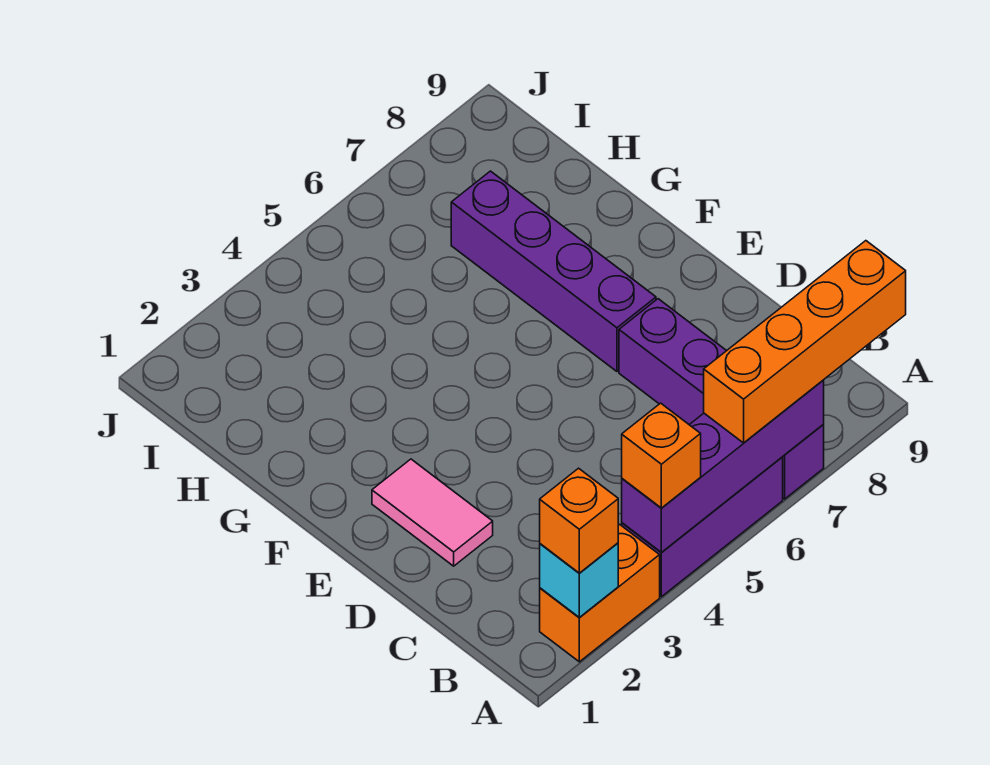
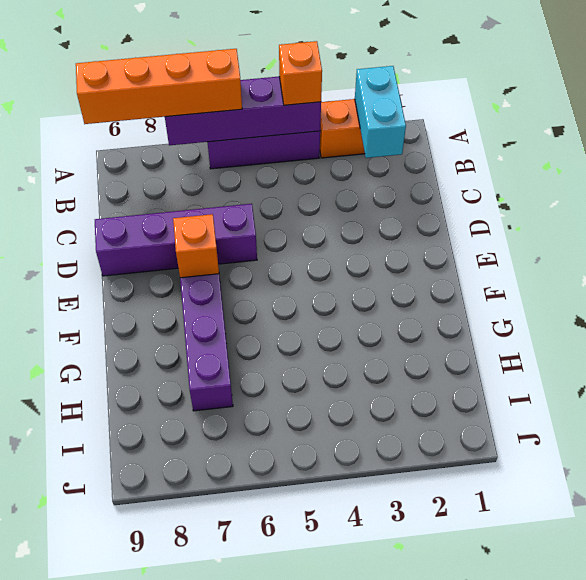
cyan 1x1 brick [540,543,618,618] -> cyan 1x2 brick [355,66,406,158]
orange 1x1 brick [540,468,618,573] -> orange 1x1 brick moved to [173,214,219,278]
purple 1x4 brick [619,299,824,499] -> purple 1x4 brick turned to [95,204,257,276]
pink 1x2 tile [372,459,493,566] -> none

